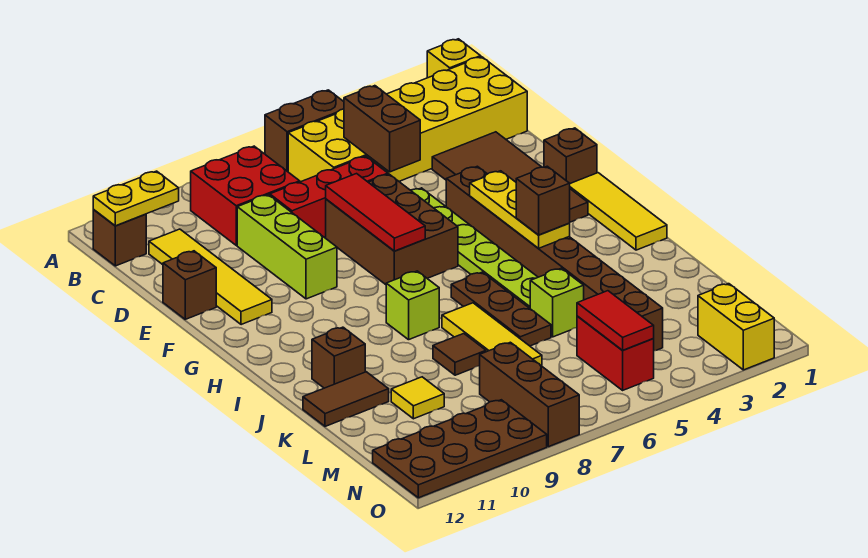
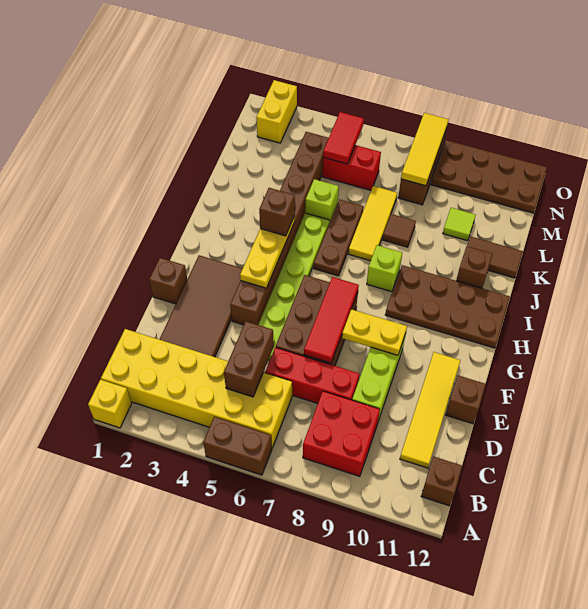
yellow 1x2 plate [93,171,179,226] -> yellow 1x2 plate moved to [342,309,407,355]
yellow 1x3 tile [570,173,667,250] -> yellow 1x3 tile moved to [401,113,448,186]
none -> brown 2x4 plate [385,265,510,348]
yellow 1x1 tile [391,377,444,419] -> lime 1x1 tile [443,208,476,241]
red 1x2 brick [577,316,654,390] -> red 1x2 brick turned to [322,145,381,190]

